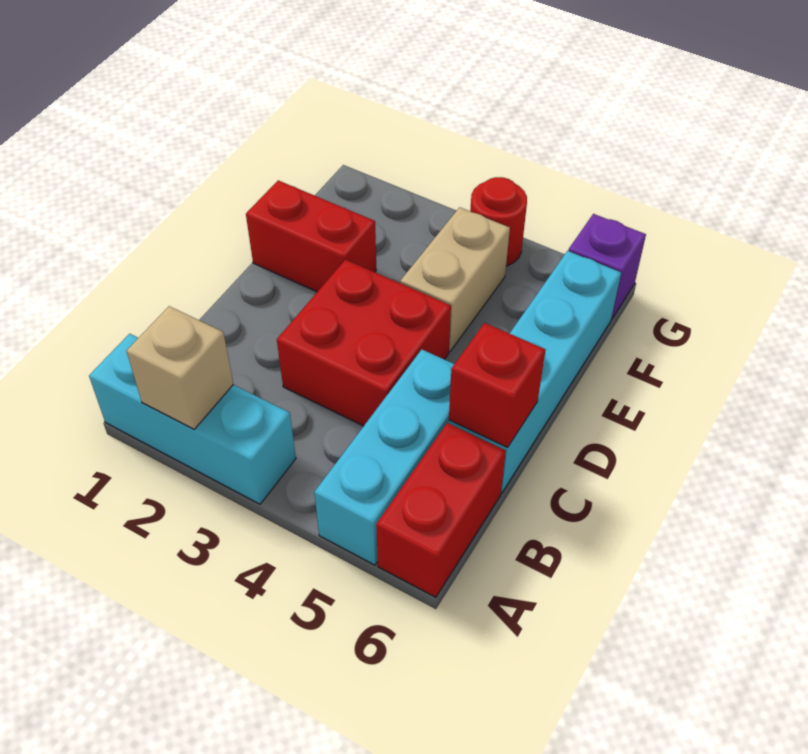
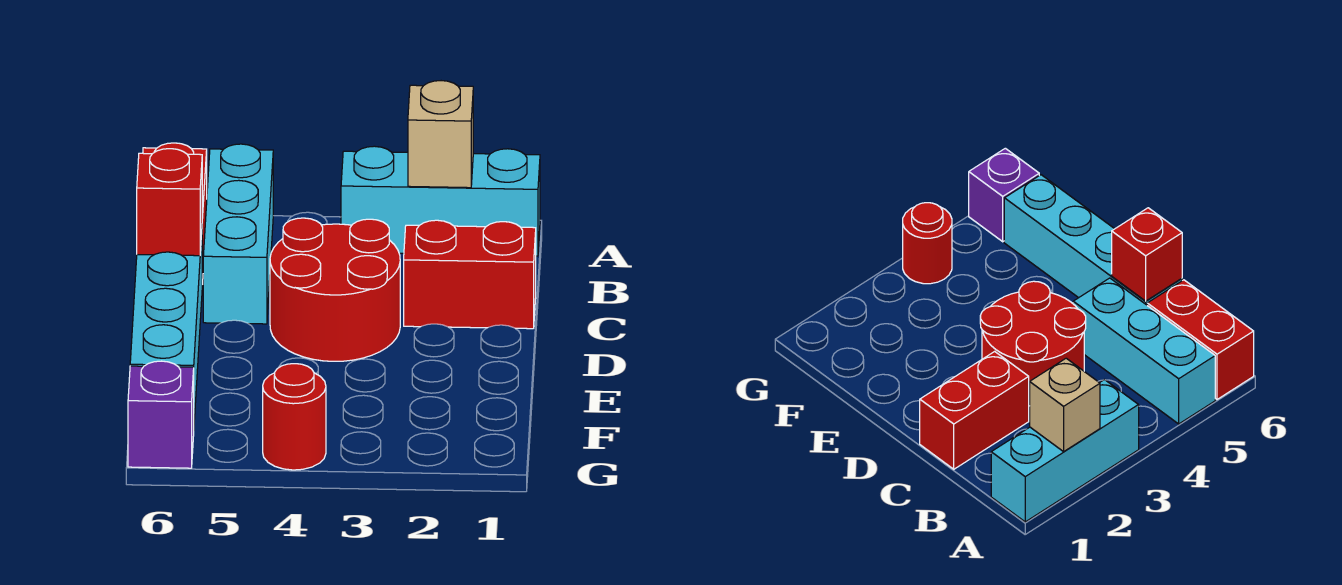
red 2x2 brick [277,260,451,426] -> red 2x2 round brick [270,218,400,361]
red 1x2 brick [246,180,376,292] -> red 1x2 brick moved to [404,220,536,329]
tan 1x2 brick [400,207,510,351] -> none

